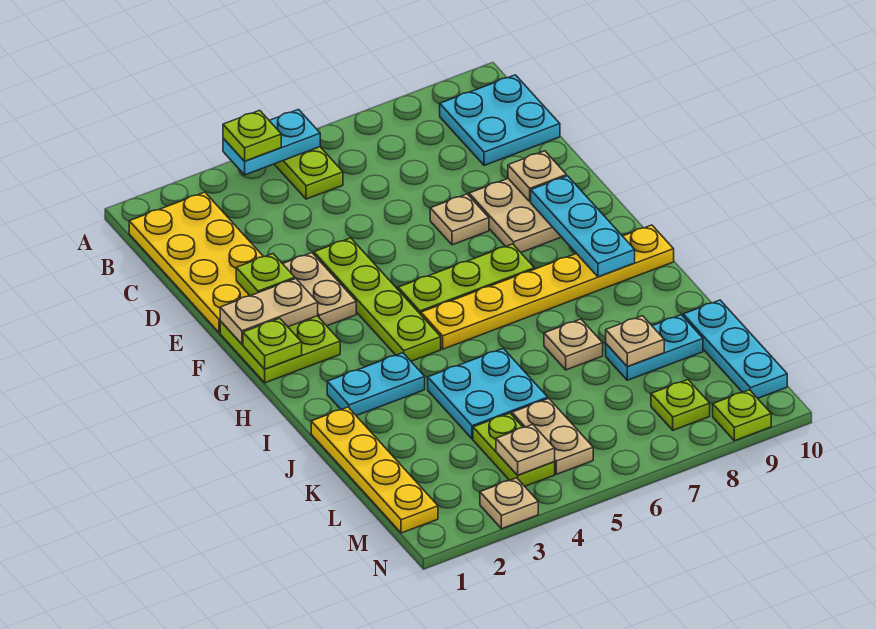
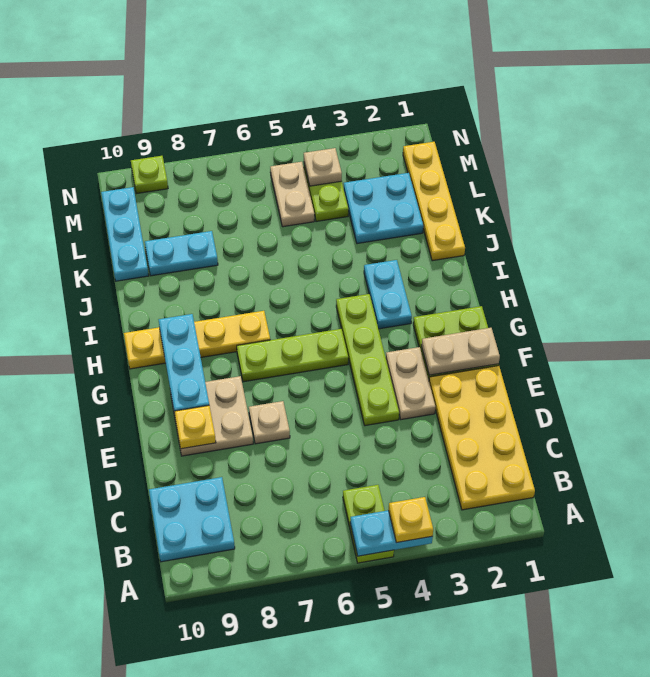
lime 1x1 plate [223,110,281,161] -> yellow 1x1 plate [389,497,433,543]
lime 1x1 plate [236,254,295,296] -> none
tan 1x1 plate [508,151,567,202] -> yellow 1x1 plate [174,405,216,449]
lime 1x1 plate [243,318,302,369] -> none
yellow 1x6 plate [421,225,674,349] -> yellow 1x4 plate [124,311,270,369]
cyan 1x2 plate [327,353,425,416] -> cyan 1x2 plate turned to [364,260,412,329]
cyan 2x2 plate [428,348,548,439] -> cyan 2x2 plate moved to [344,173,423,244]
tan 1x1 plate [544,319,603,370] -> none
tan 1x1 plate [606,316,664,367] -> none
lime 1x1 plate [651,380,710,430] -> none
tan 1x1 plate [480,478,538,529] -> none

